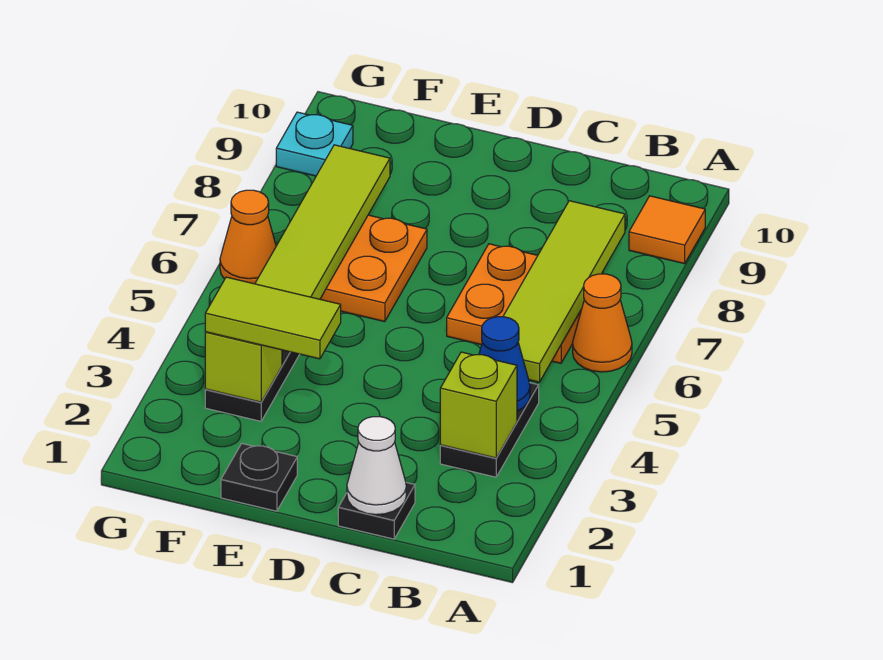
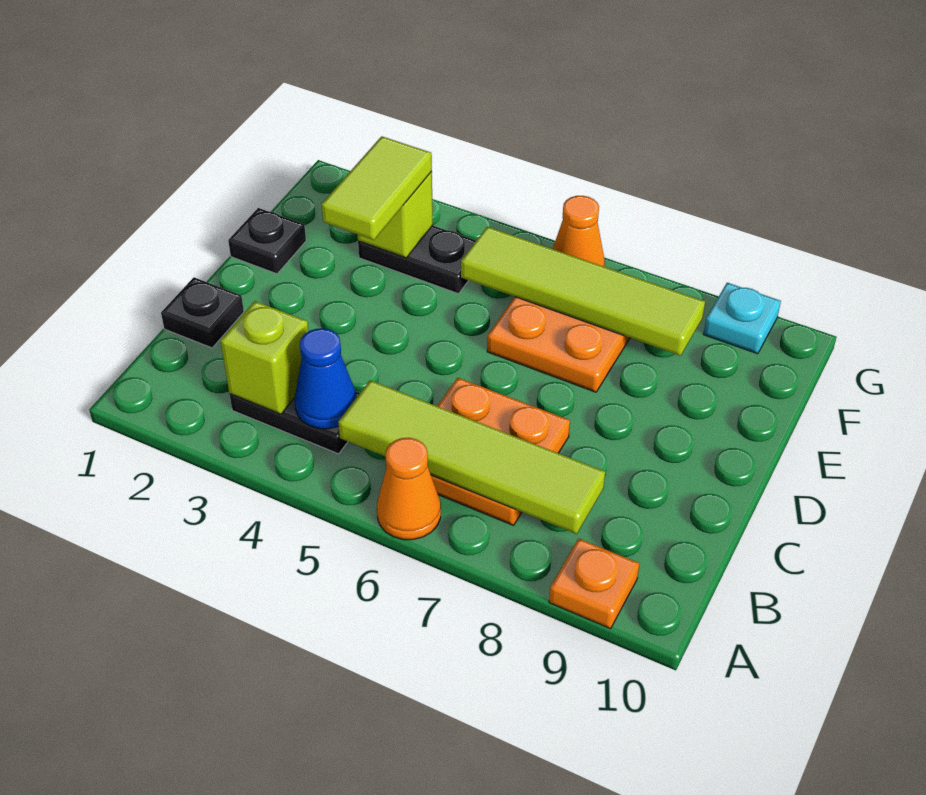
orange 1x1 tile [629,196,705,264] -> orange 1x1 plate [549,539,640,629]
white 1x1 cone [347,417,406,515] -> none

